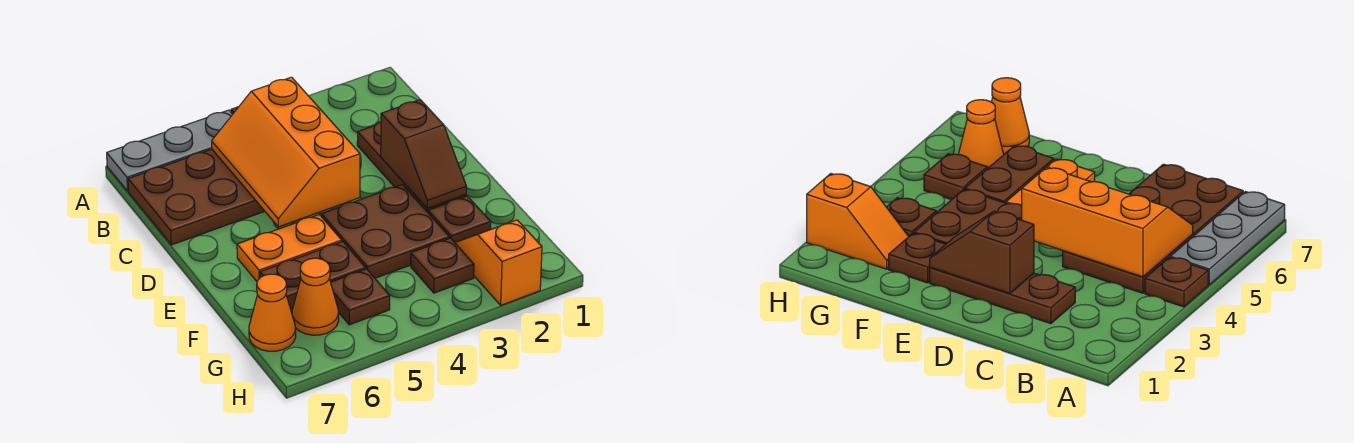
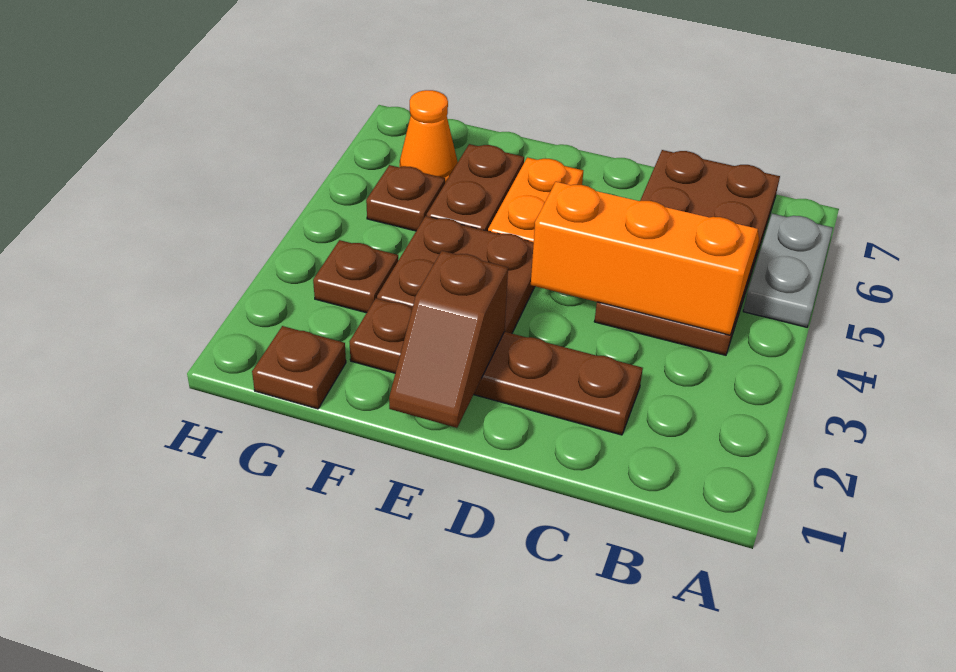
brown 1x1 plate [1145,257,1208,307] -> brown 1x1 plate moved to [252,326,346,409]
grey 1x3 plate [107,110,233,191] -> grey 1x2 plate [743,214,833,327]
brown 1x2 slope [381,100,466,208] -> brown 1x2 slope turned to [389,251,508,428]
orange 1x2 slope [455,220,542,305] -> none
orange 1x1 cone [249,274,296,351] -> none

